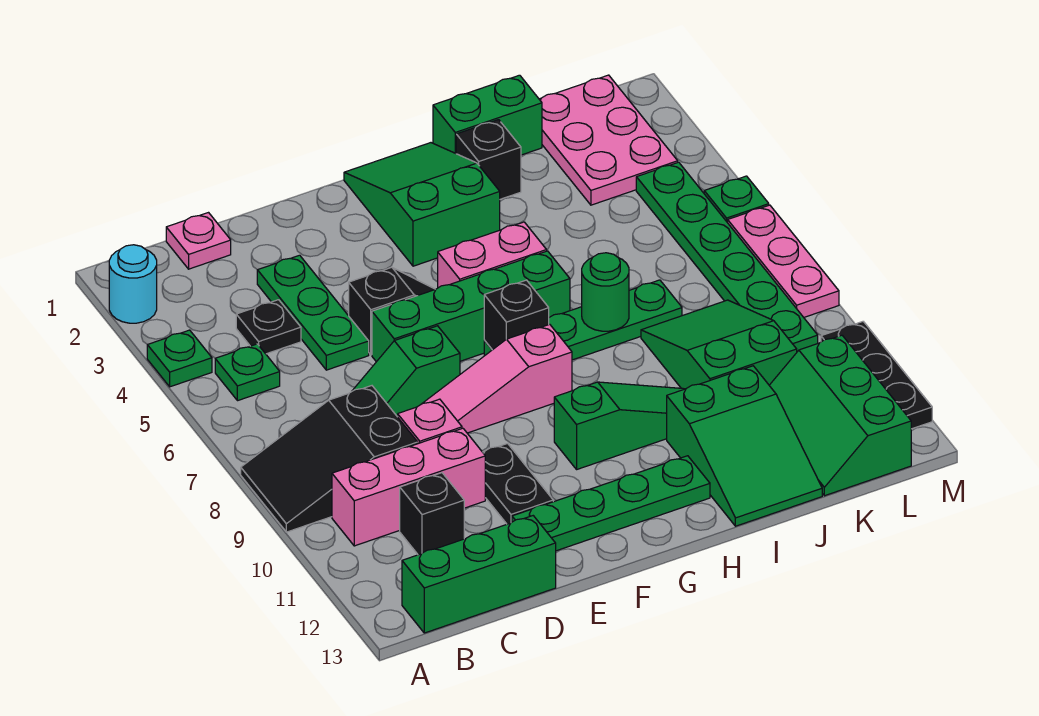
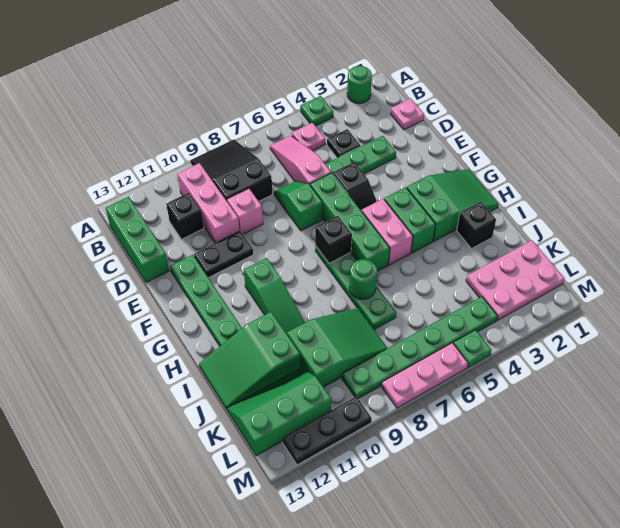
cyan 1x1 round brick [109,245,157,323] -> green 1x1 round brick [347,66,372,104]
green 1x1 plate [215,344,280,401] -> pink 1x1 plate [292,123,325,151]
pink 1x3 slope [422,324,572,433] -> pink 1x3 slope moved to [270,136,331,185]
green 1x2 brick [433,75,542,155] -> green 1x2 brick moved to [384,187,436,253]

